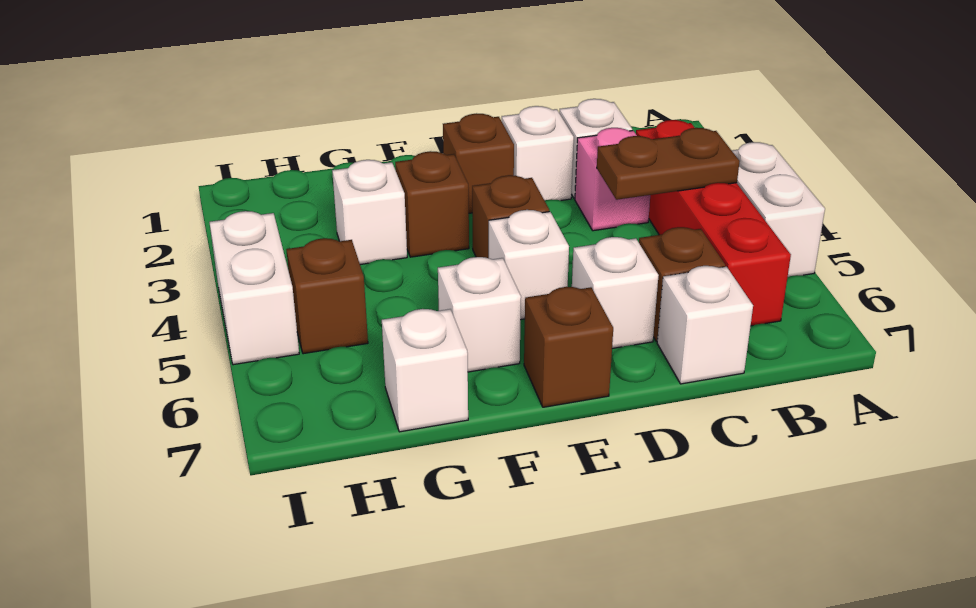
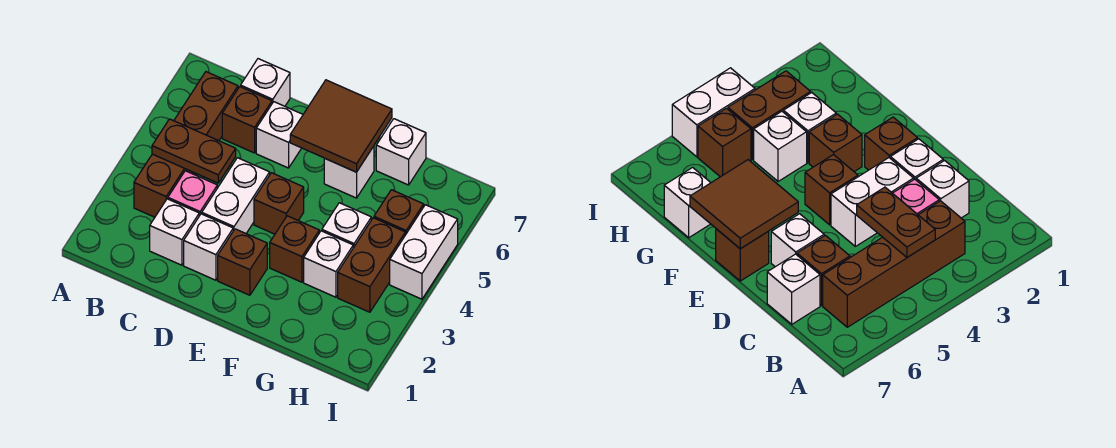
white 1x2 brick [732,142,825,277] -> white 1x2 brick moved to [202,158,270,233]
red 1x4 brick [636,120,791,326] -> brown 1x4 brick [134,72,238,217]
white 1x1 brick [489,210,569,320] -> white 1x1 brick moved to [322,203,371,248]
none -> brown 2x2 tile [290,80,392,172]
none -> brown 1x2 brick [338,218,405,312]

